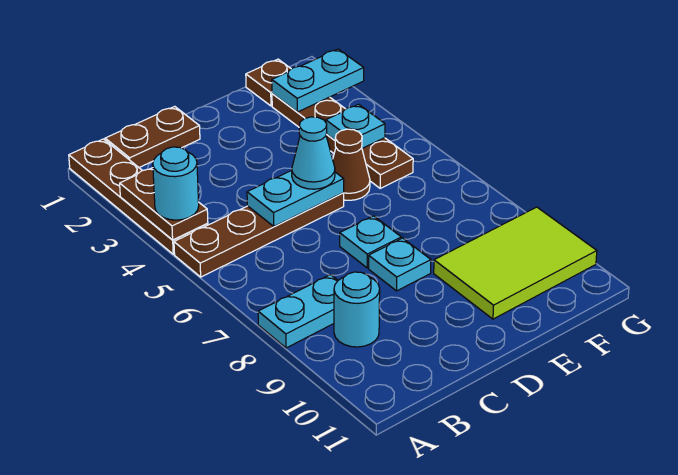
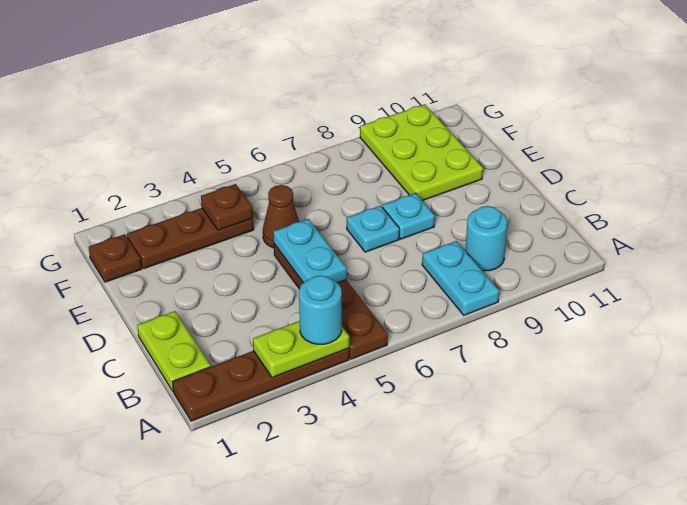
brown 1x2 plate [120,168,208,240] -> lime 1x2 plate [253,321,349,378]
brown 1x2 plate [105,106,200,167] -> lime 1x2 plate [137,311,211,391]
cyan 1x1 cone [292,117,335,189] -> none
lime 2x3 tile [434,207,597,319] -> lime 2x3 plate [360,104,483,201]
brown 1x4 plate [272,94,413,188] -> brown 1x3 plate [127,208,254,269]
cyan 1x2 plate [272,49,364,112] -> none
cyan 1x1 plate [326,104,385,148] -> brown 1x1 plate [201,184,253,230]

